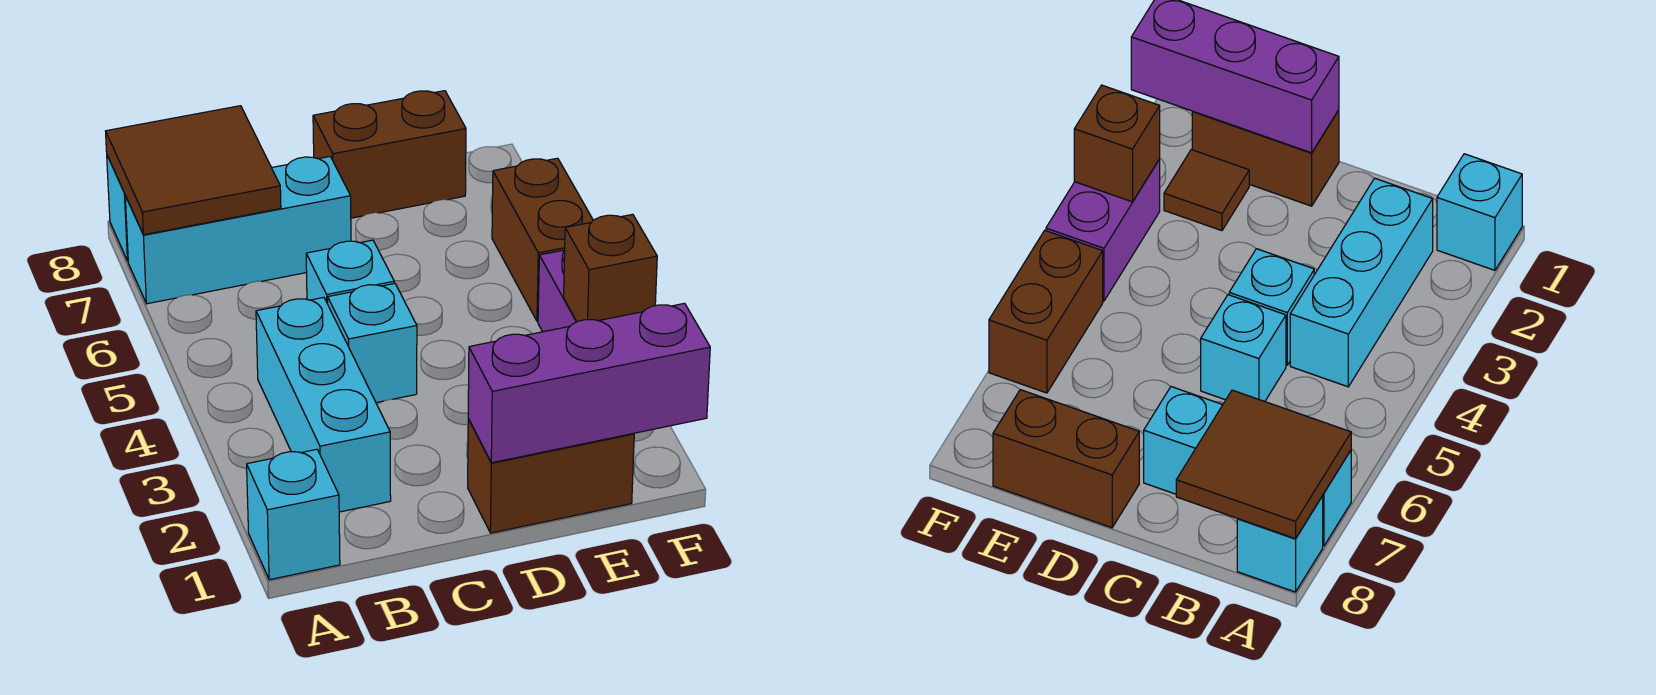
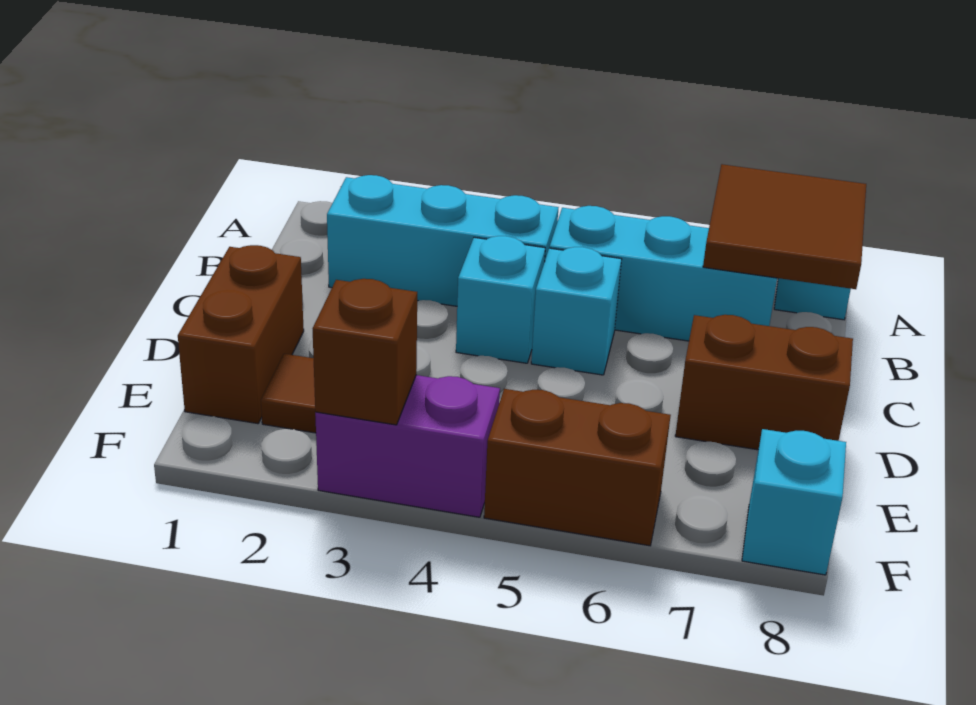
cyan 1x1 brick [247,449,340,580] -> cyan 1x1 brick moved to [742,429,846,575]
cyan 1x3 brick [125,157,351,304] -> cyan 1x3 brick turned to [550,206,777,341]
purple 1x3 brick [468,303,710,463] -> none
brown 1x2 brick [313,91,466,218] -> brown 1x2 brick turned to [675,315,853,450]

